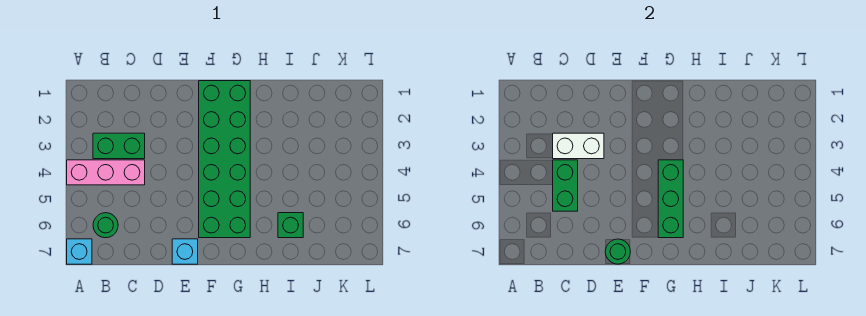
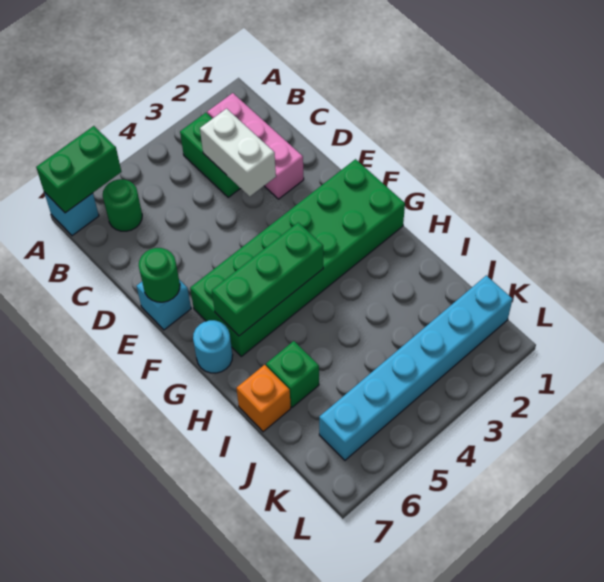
pink 1x3 brick [67,160,145,185] -> pink 1x3 brick moved to [207,93,304,199]
green 1x2 brick [553,160,578,211] -> green 1x2 brick moved to [36,126,121,213]
none -> cyan 1x1 round brick [193,320,233,373]
none -> orange 1x1 brick [236,365,291,432]
none -> cyan 1x6 brick [319,275,513,460]

